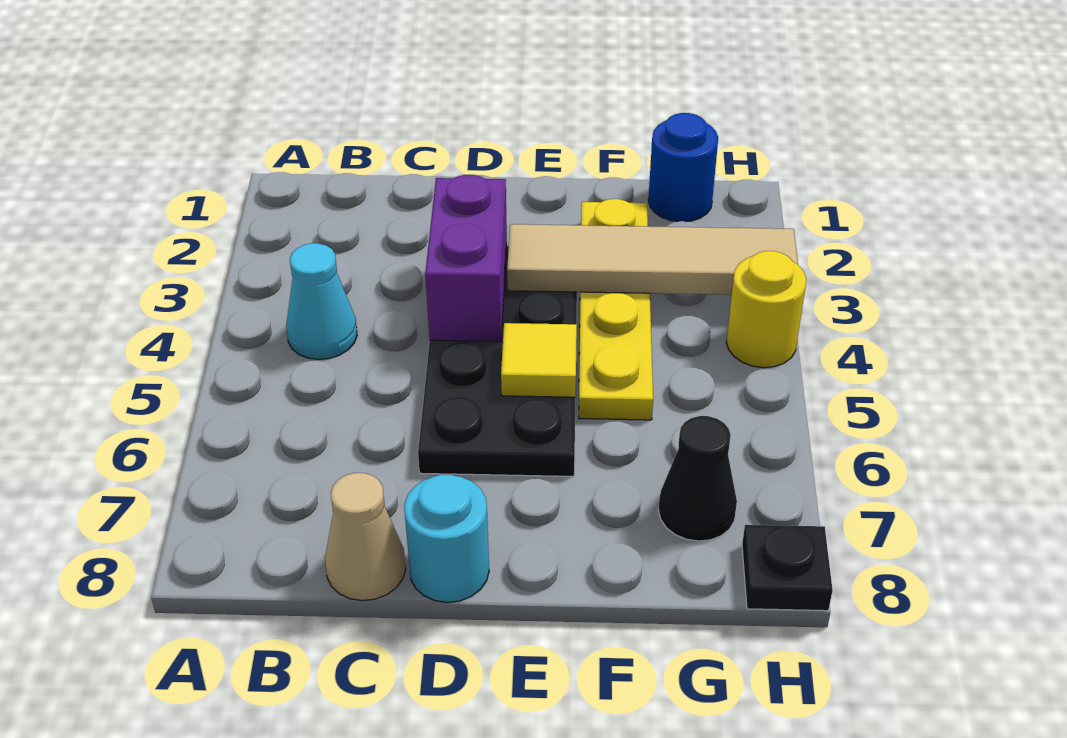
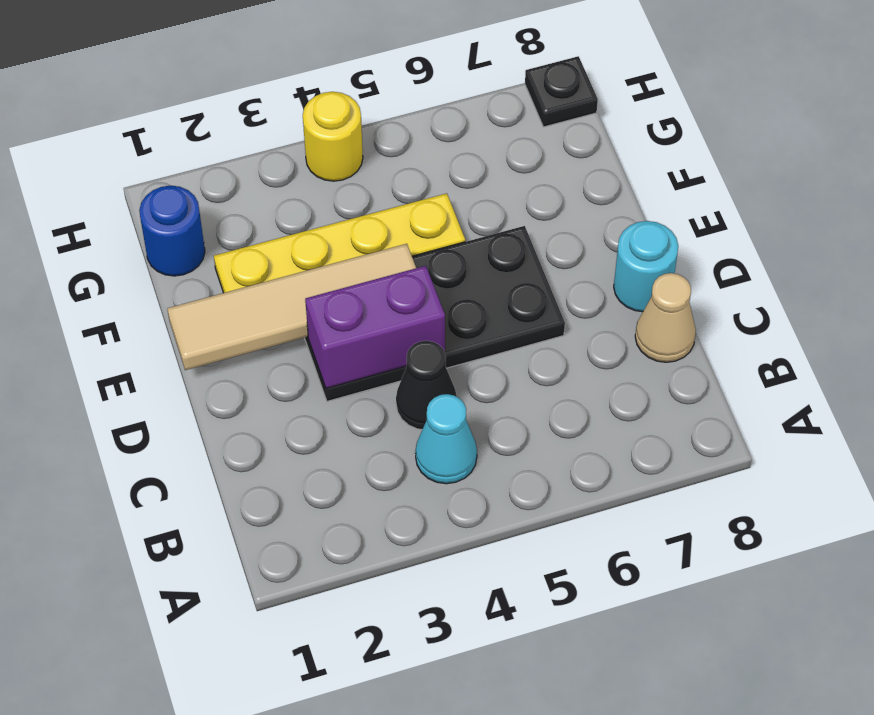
tan 1x4 tile [507,224,798,295] -> tan 1x4 tile turned to [167,244,416,370]
yellow 1x1 tile [501,323,577,397] -> none
black 1x1 cone [659,416,737,541] -> black 1x1 cone moved to [396,341,457,429]

